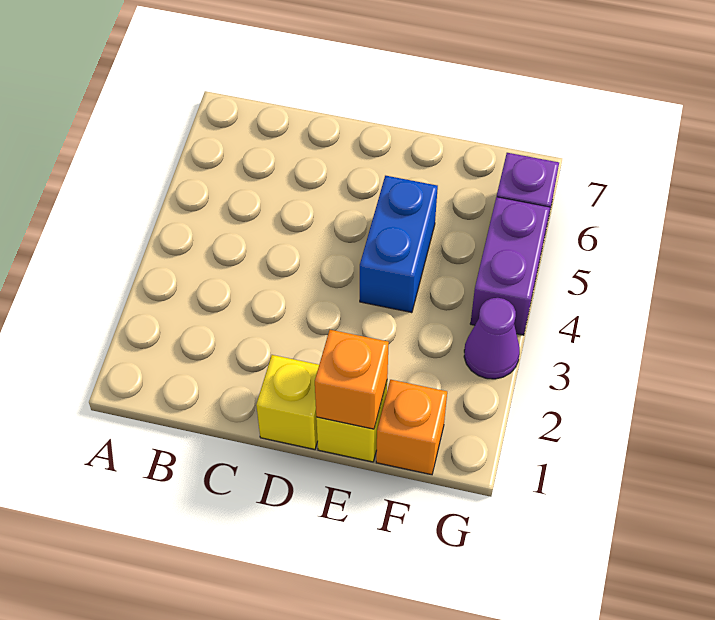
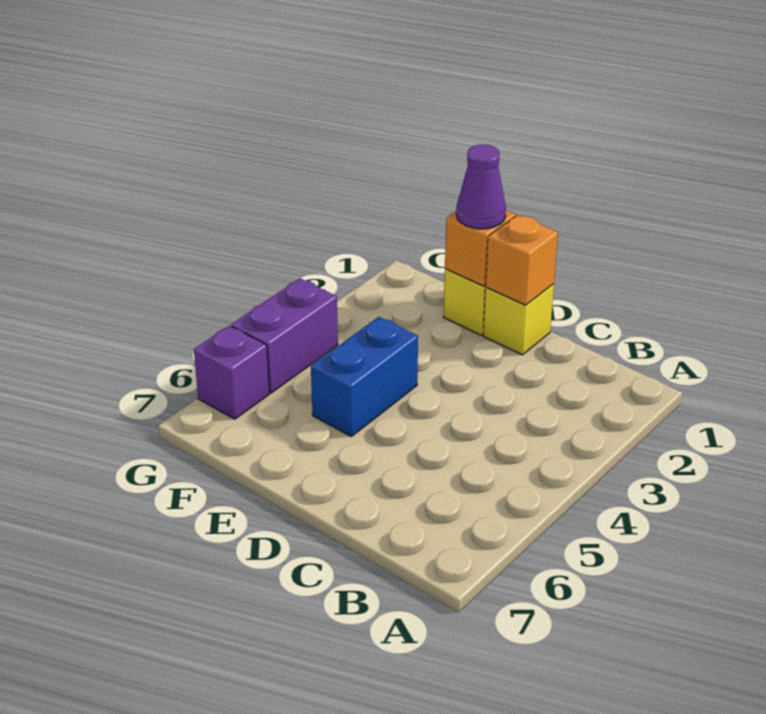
orange 1x1 brick [376,380,447,475] -> orange 1x1 brick moved to [486,215,558,305]
purple 1x1 cone [464,298,520,379] -> purple 1x1 cone moved to [456,145,506,229]

